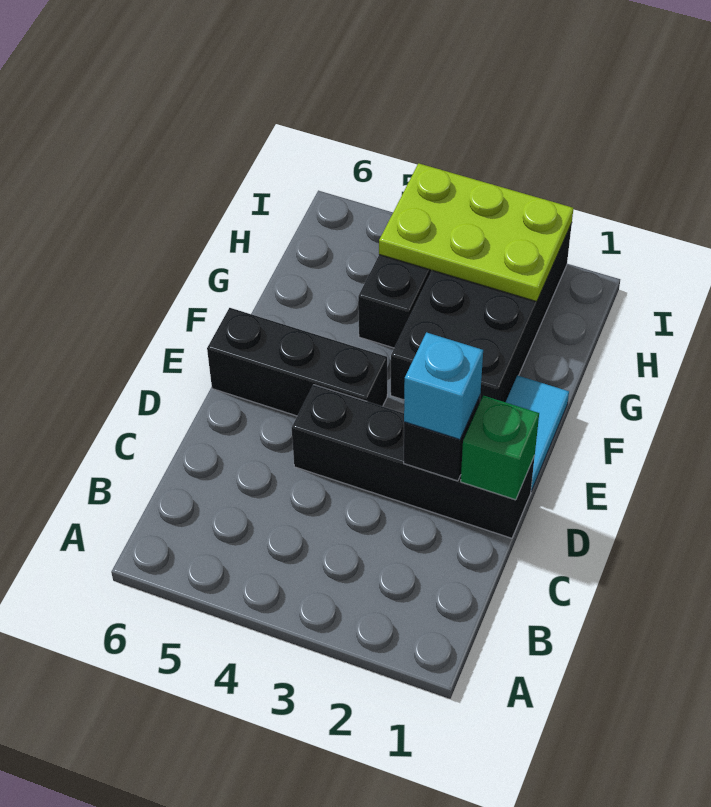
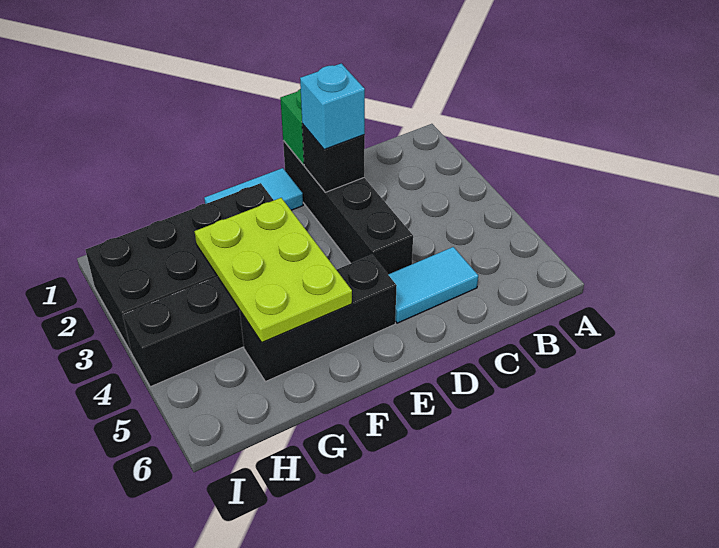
none -> cyan 1x2 tile [388,247,478,323]
black 1x3 brick [207,308,387,416] -> black 1x3 brick turned to [240,255,397,382]
lime 2x3 plate [379,163,573,302] -> lime 2x3 plate moved to [195,198,352,343]

